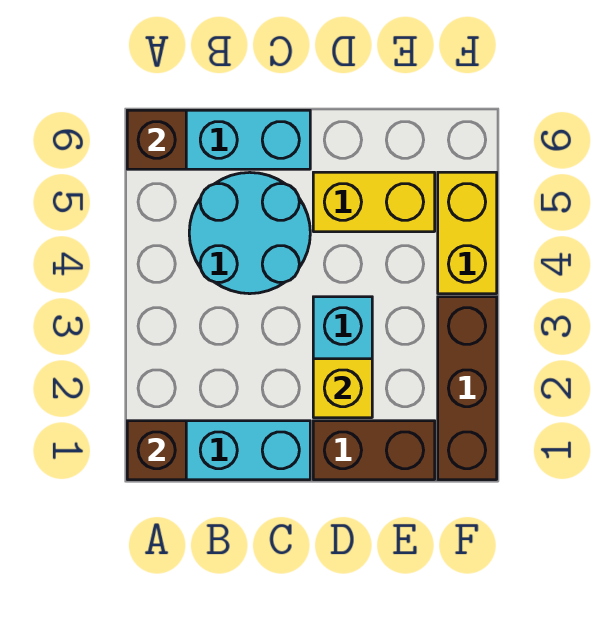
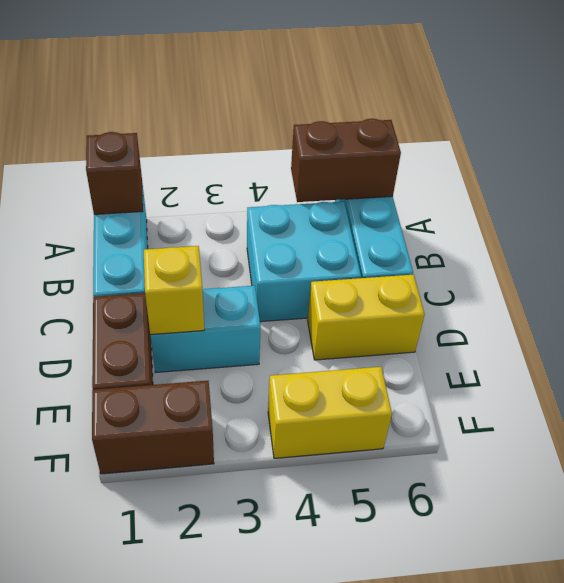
brown 1x1 brick [127,110,186,169] -> brown 1x2 brick [291,119,401,202]
cyan 2x2 round brick [189,172,310,294] -> cyan 2x2 brick [247,202,361,322]
yellow 1x2 brick [313,172,435,232] -> yellow 1x2 brick turned to [308,275,425,360]
brown 1x3 brick [438,297,497,480] -> brown 1x2 brick [92,381,214,474]

